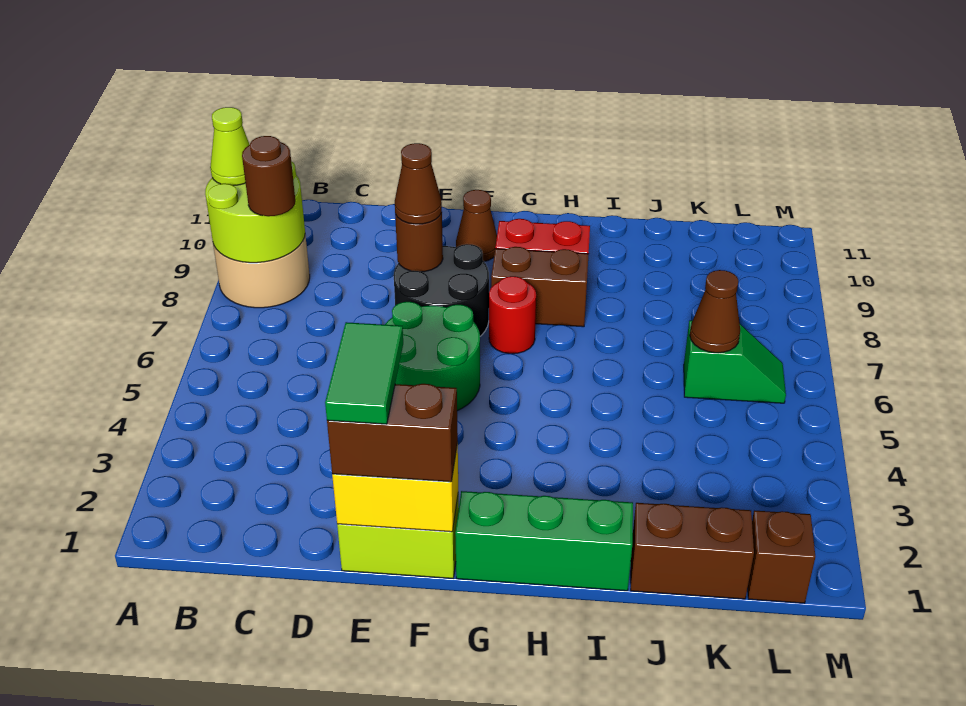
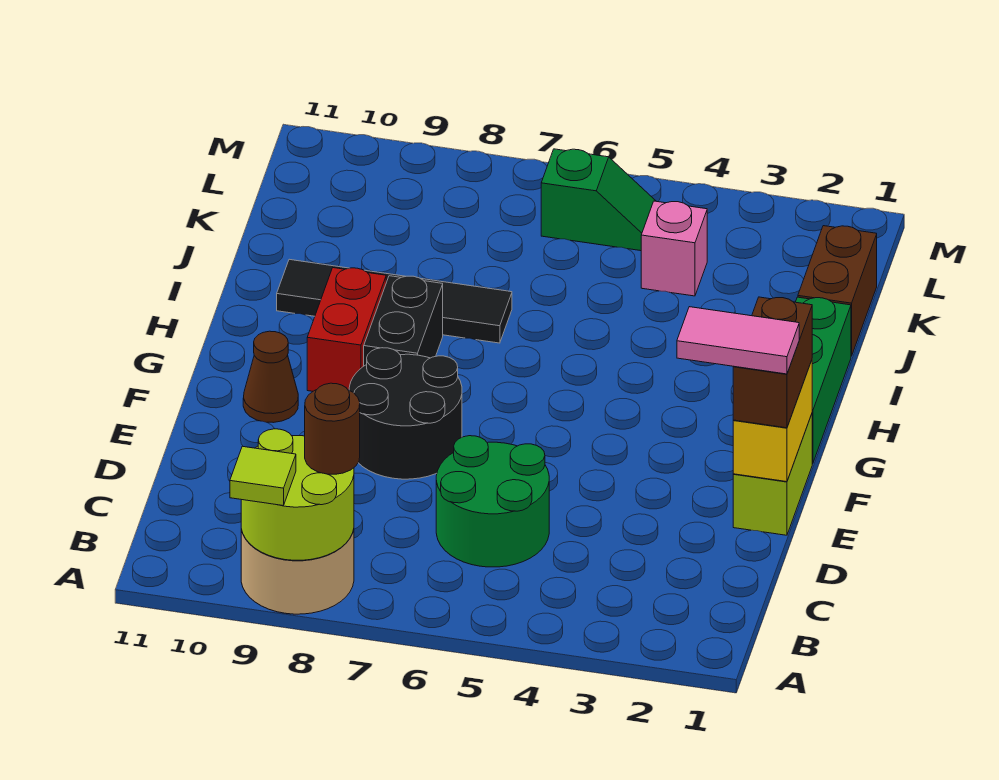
lime 1x1 cone [210,107,250,186] -> lime 1x1 tile [230,446,296,505]
green 1x2 tile [325,322,403,424] -> pink 1x2 tile [677,307,799,374]
green 2x2 round brick [385,302,480,411] -> green 2x2 round brick moved to [436,436,549,567]
brown 1x1 round brick [395,213,443,272] -> none
brown 1x1 cone [395,143,442,224] -> none
red 1x1 round brick [489,276,536,354] -> none
brown 1x2 brick [491,247,589,327] -> black 1x2 brick [364,276,443,366]
none -> black 1x4 tile [277,259,512,343]
none -> pink 1x1 brick [641,201,707,296]
green 1x2 slope [684,320,786,403] -> green 1x2 slope turned to [541,149,656,251]
brown 1x1 cone [690,270,740,353] -> none
brown 1x1 brick [748,510,815,603] -> none

